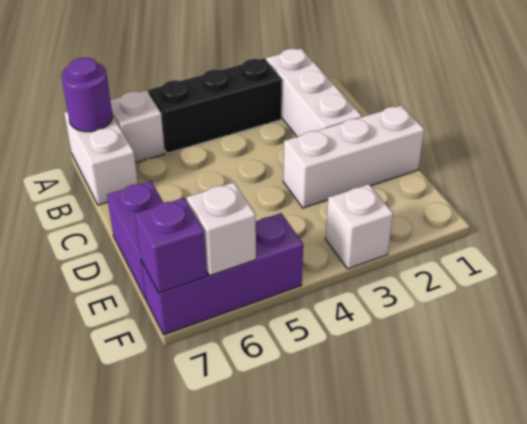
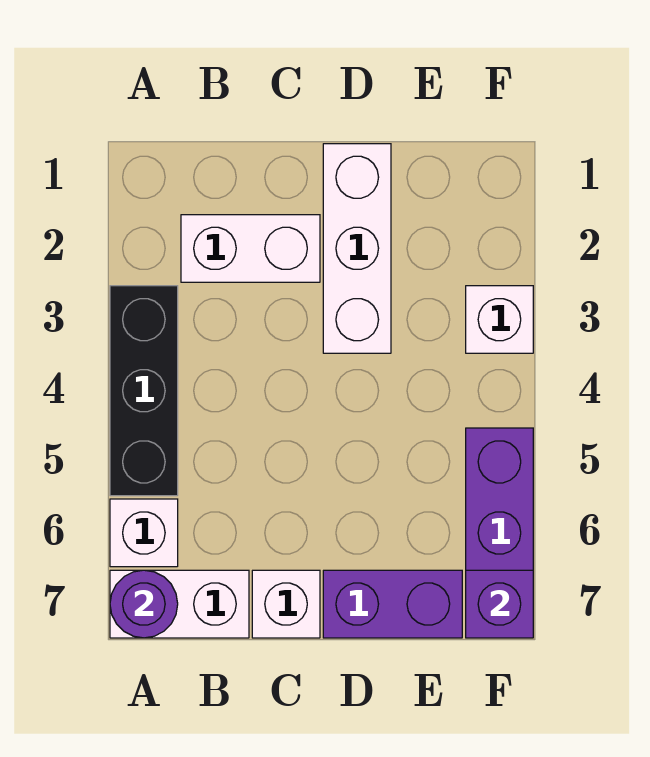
white 1x3 brick [266,48,362,137] -> white 1x2 brick [181,215,320,282]
white 1x1 brick [187,182,256,276] -> white 1x1 brick moved to [252,570,320,638]

